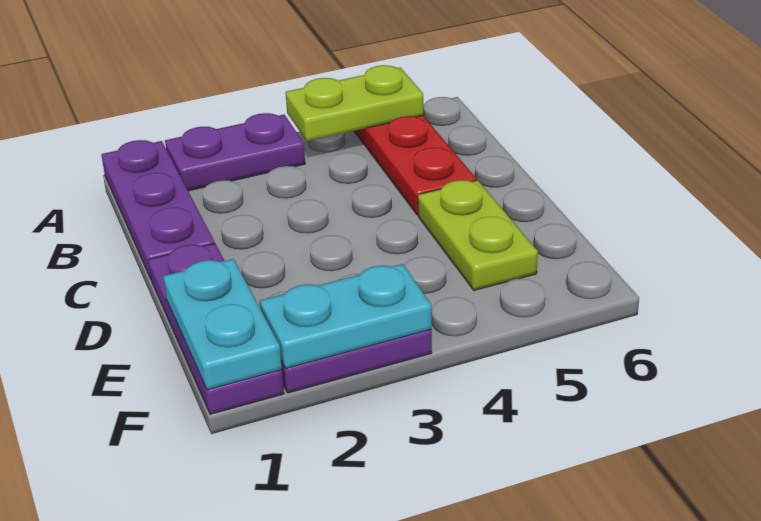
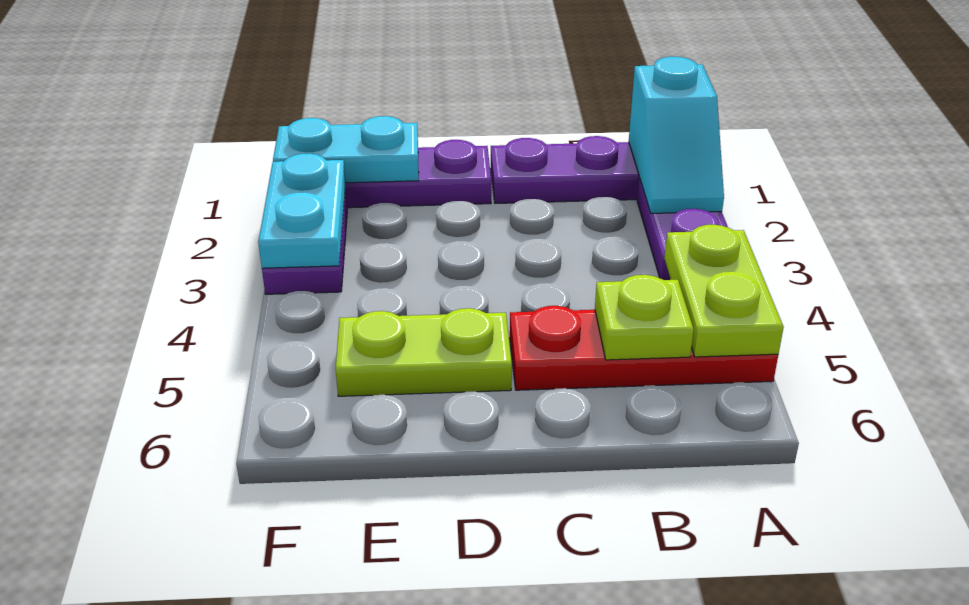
none -> cyan 1x2 slope [629,57,724,213]
none -> lime 1x1 plate [595,275,694,360]

